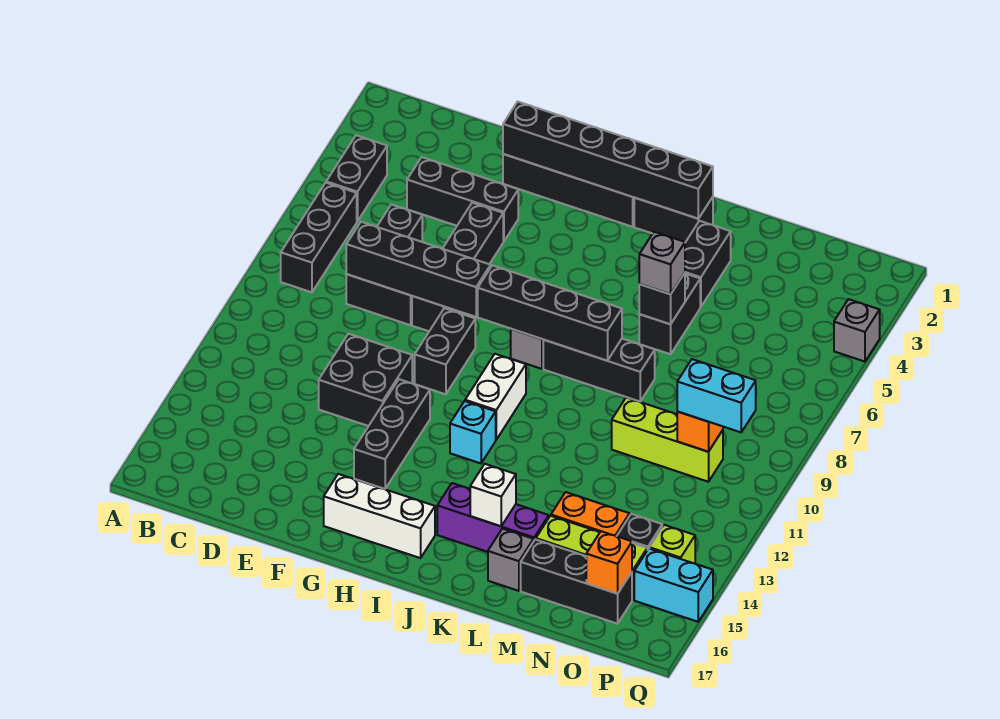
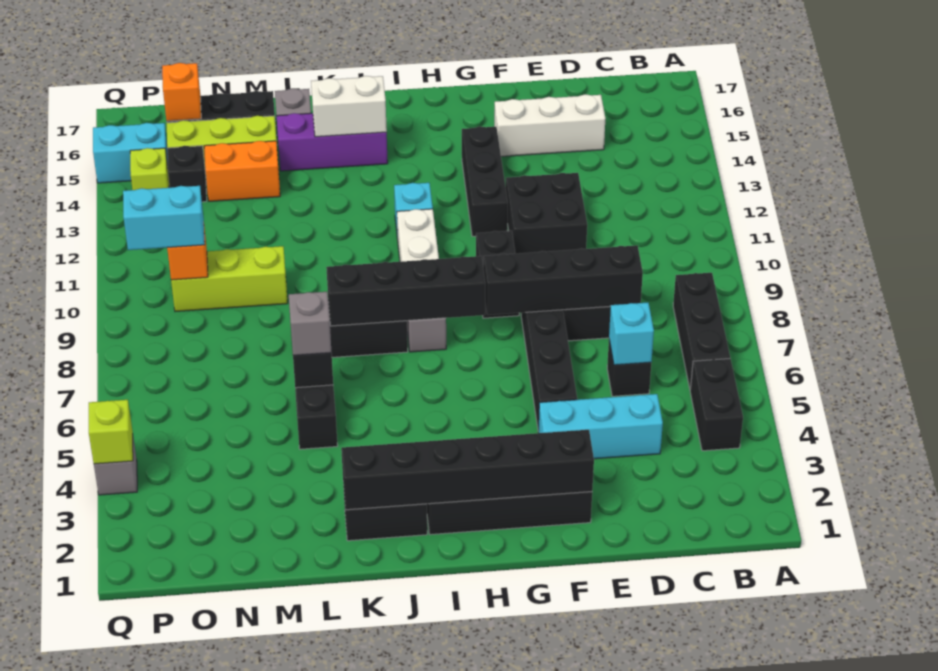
black 1x3 brick [407,157,518,241] -> cyan 1x3 brick [538,394,663,459]
none -> cyan 1x1 brick [609,303,654,365]
white 1x3 brick [324,474,435,558] -> white 1x3 brick moved to [494,94,605,156]
white 1x1 brick [470,464,516,526] -> white 1x2 brick [311,76,387,137]
black 1x2 brick [685,221,731,307] -> none
none -> lime 1x1 brick [89,400,133,464]

